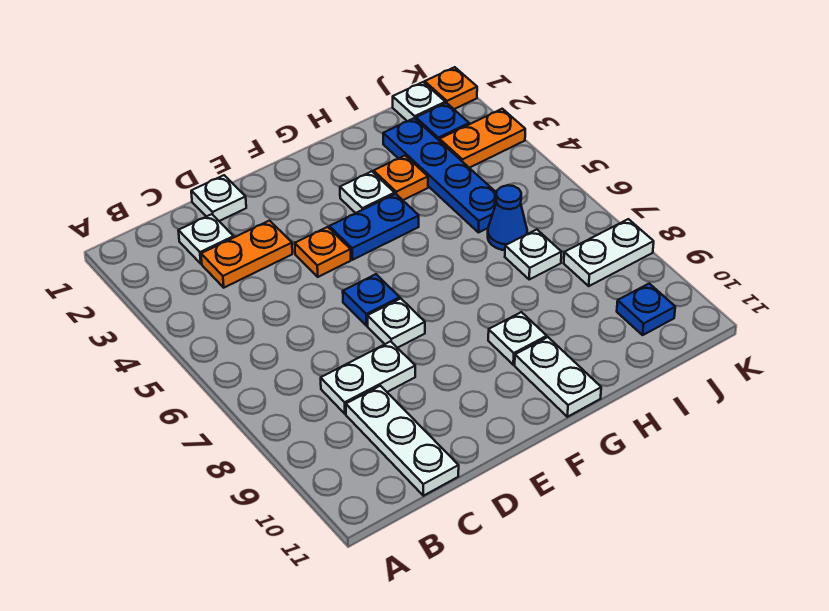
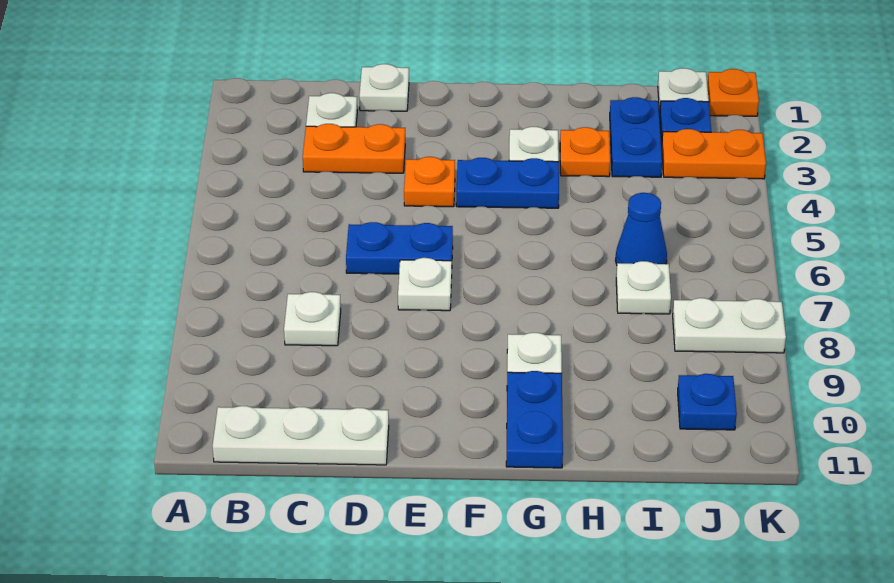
white 1x2 plate [321,341,415,414] -> white 1x1 plate [284,292,341,346]
white 1x3 plate [346,386,459,496] -> white 1x3 plate turned to [212,406,389,465]
blue 1x1 plate [343,274,400,326] -> blue 1x2 plate [346,222,453,274]
white 1x2 plate [515,337,601,417] -> blue 1x2 plate [506,371,563,468]
blue 1x4 plate [383,118,497,233] -> blue 1x2 plate [610,97,662,177]

